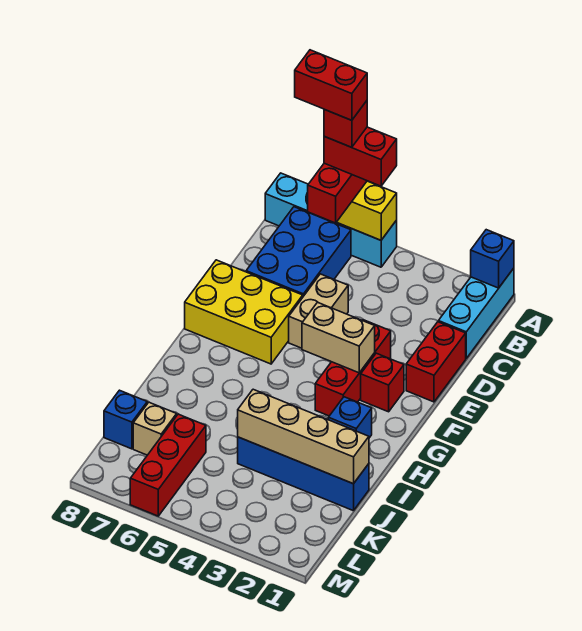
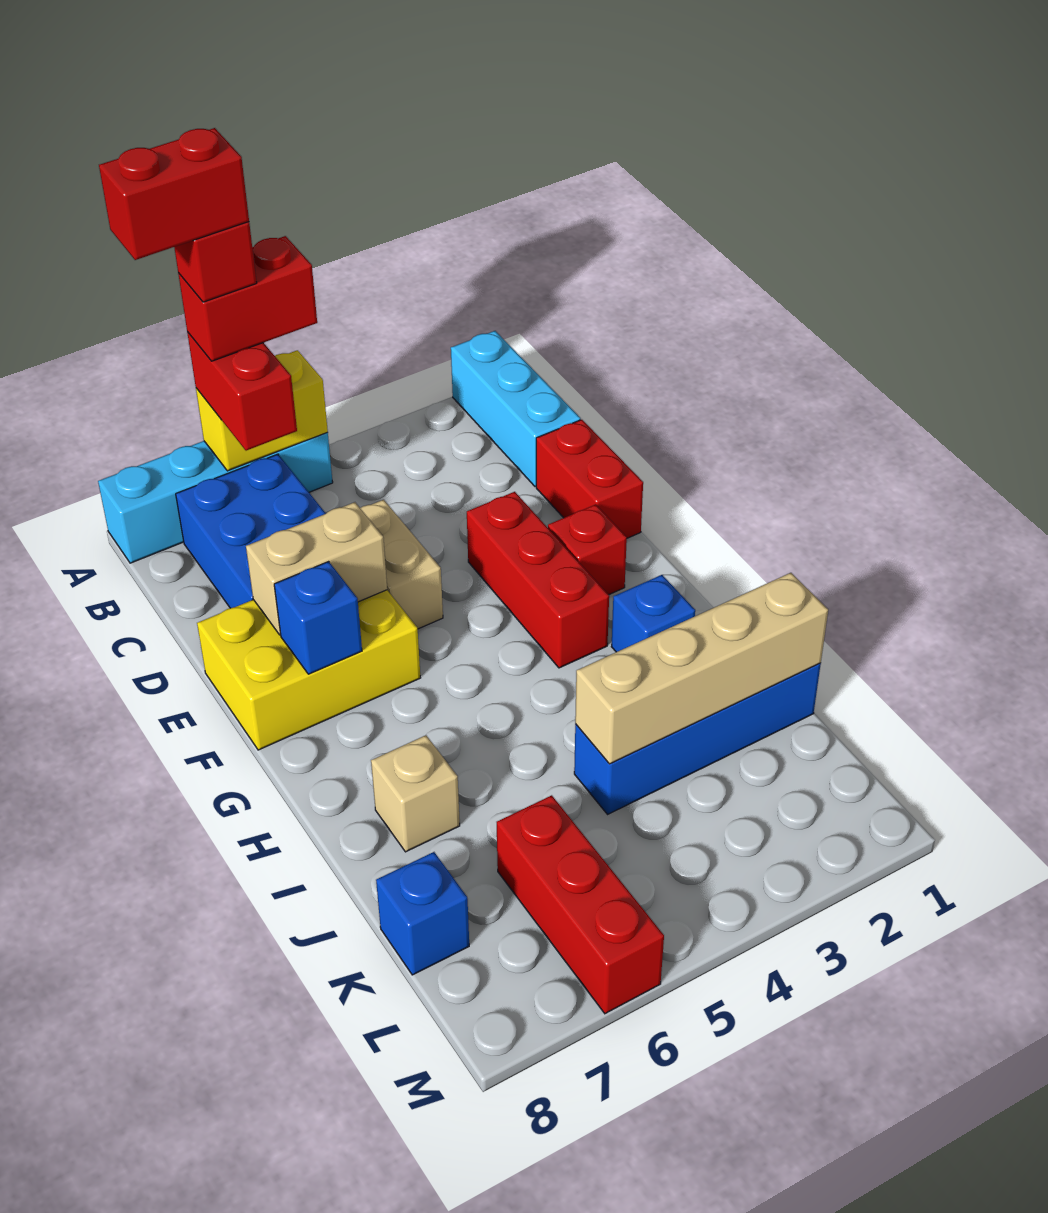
blue 1x1 brick [471,230,514,288] -> blue 1x1 brick moved to [274,562,362,674]
tan 1x2 brick [302,302,375,373] -> tan 1x2 brick moved to [246,502,387,635]
tan 1x1 brick [133,402,177,455] -> tan 1x1 brick moved to [371,735,460,852]

